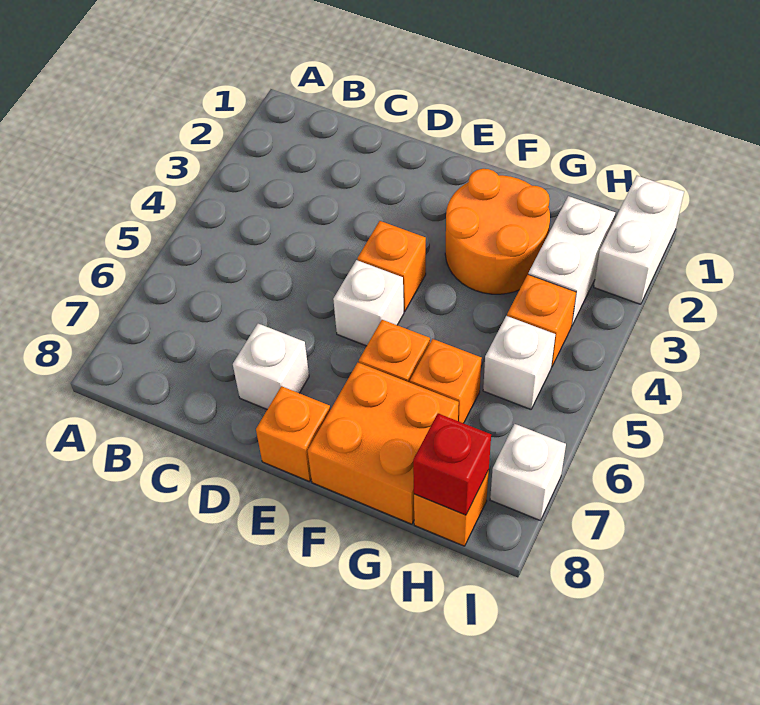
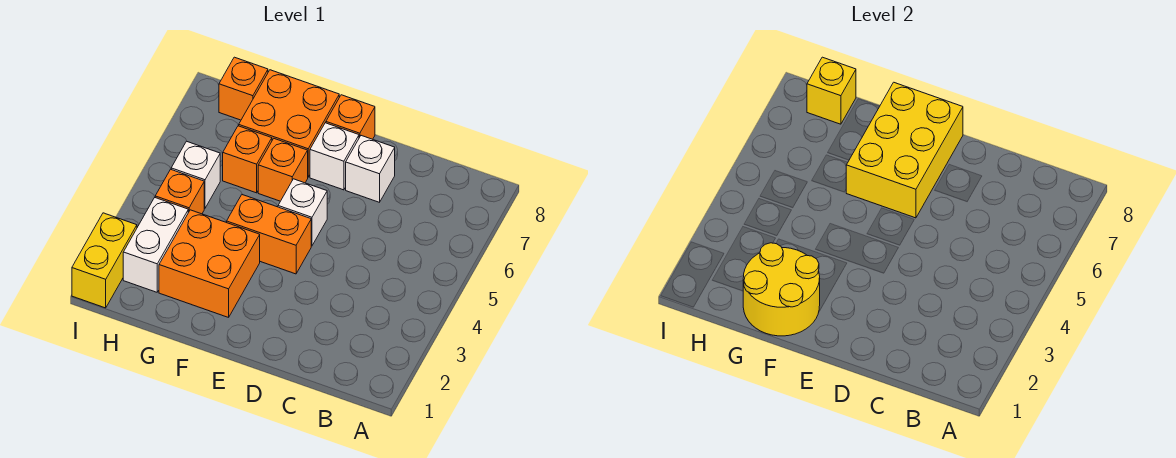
orange 1x1 brick [357,221,426,312] -> orange 1x2 brick [227,195,311,274]
none -> yellow 2x3 brick [846,82,963,218]
none -> yellow 2x2 round brick [743,243,820,336]
orange 2x2 round brick [445,169,550,294] -> orange 2x2 brick [159,210,260,317]
red 1x1 brick [413,413,491,515] -> yellow 1x1 brick [807,57,856,124]
white 1x2 brick [594,176,684,304] -> yellow 1x2 brick [72,213,137,308]
white 1x1 brick [490,424,566,521] -> white 1x1 brick moved to [310,123,359,190]

